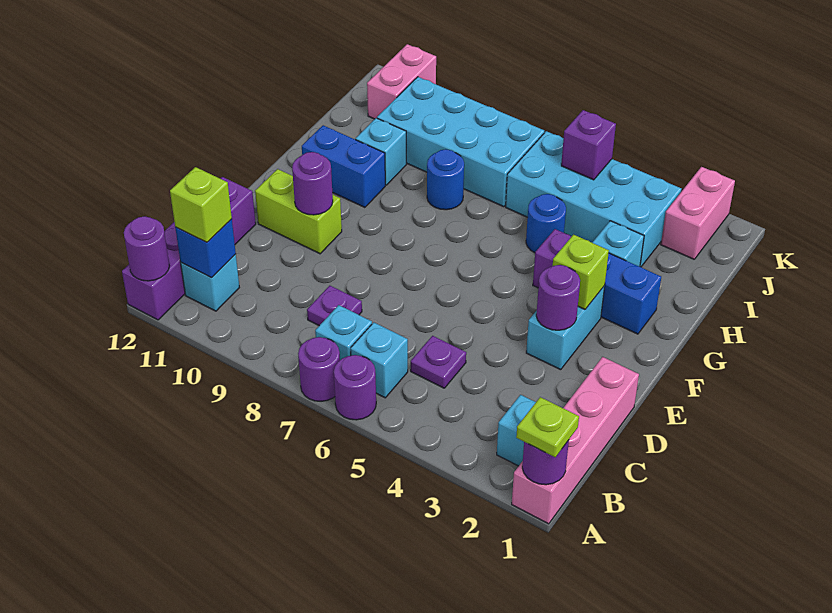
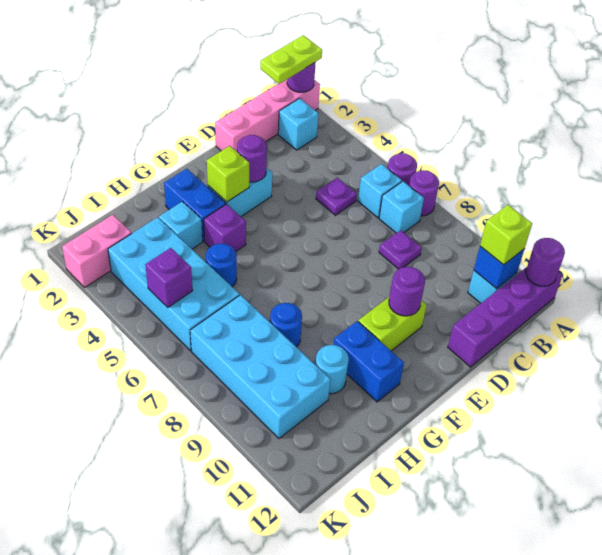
lime 1x1 plate [516,397,579,457] -> lime 1x2 plate [260,35,322,84]
lime 1x2 brick [255,169,342,254] -> lime 1x2 brick turned to [358,297,427,351]
cyan 1x1 brick [355,118,406,185] -> cyan 1x1 round brick [316,345,349,394]
pink 1x2 brick [367,44,436,119] -> none

